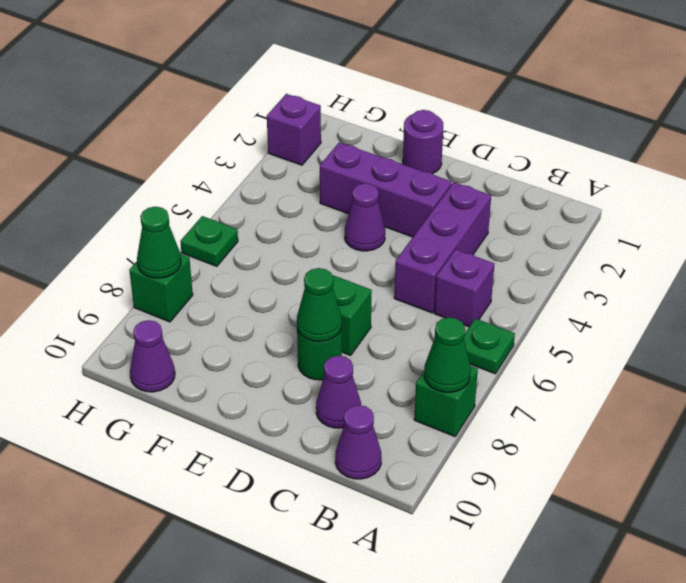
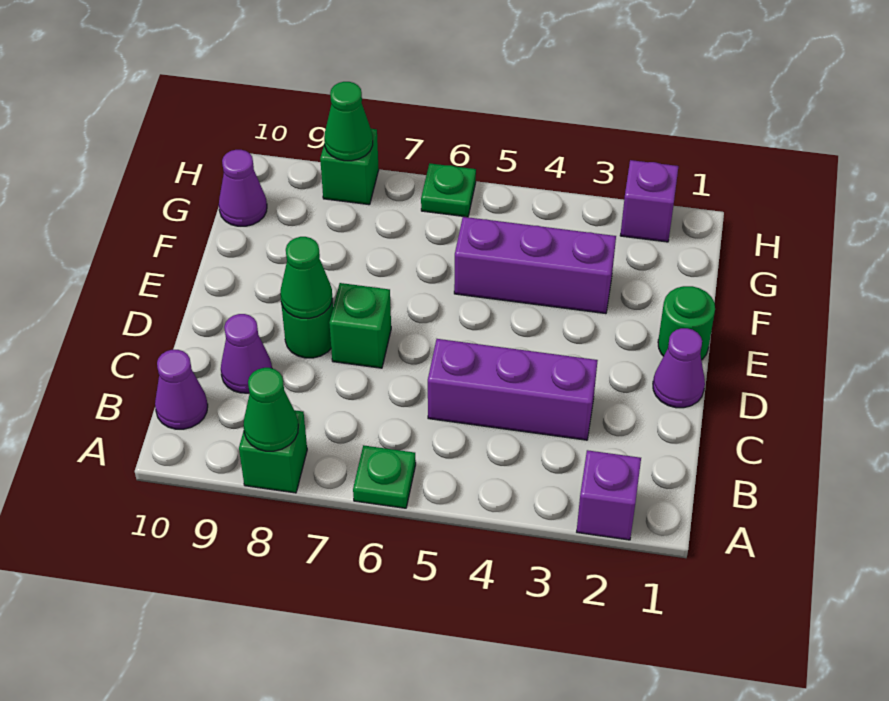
purple 1x1 brick [434,249,494,327] -> purple 1x1 brick moved to [577,450,641,540]
purple 1x3 brick [320,142,452,237] -> purple 1x3 brick turned to [454,217,616,314]
purple 1x1 round brick [403,110,443,174] -> green 1x1 round brick [658,286,715,360]
purple 1x1 cone [345,183,385,251] -> purple 1x1 cone moved to [653,328,705,408]

